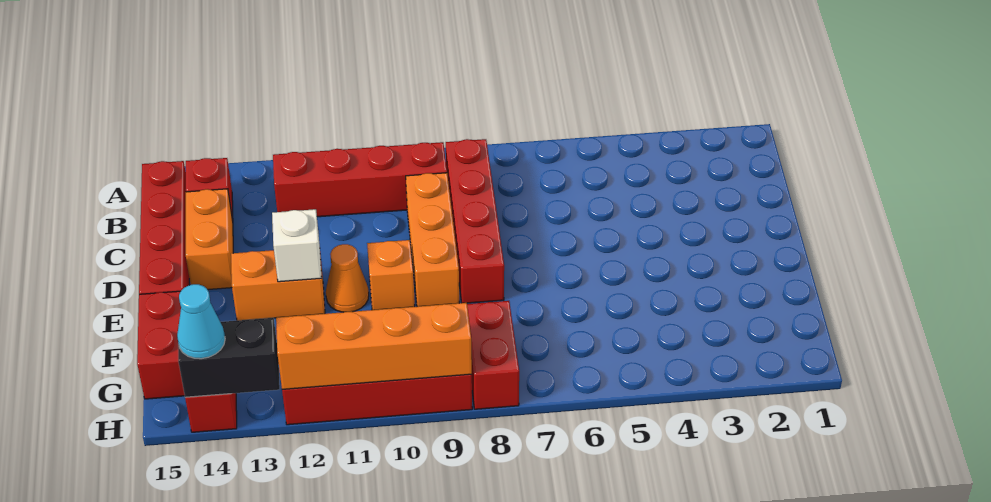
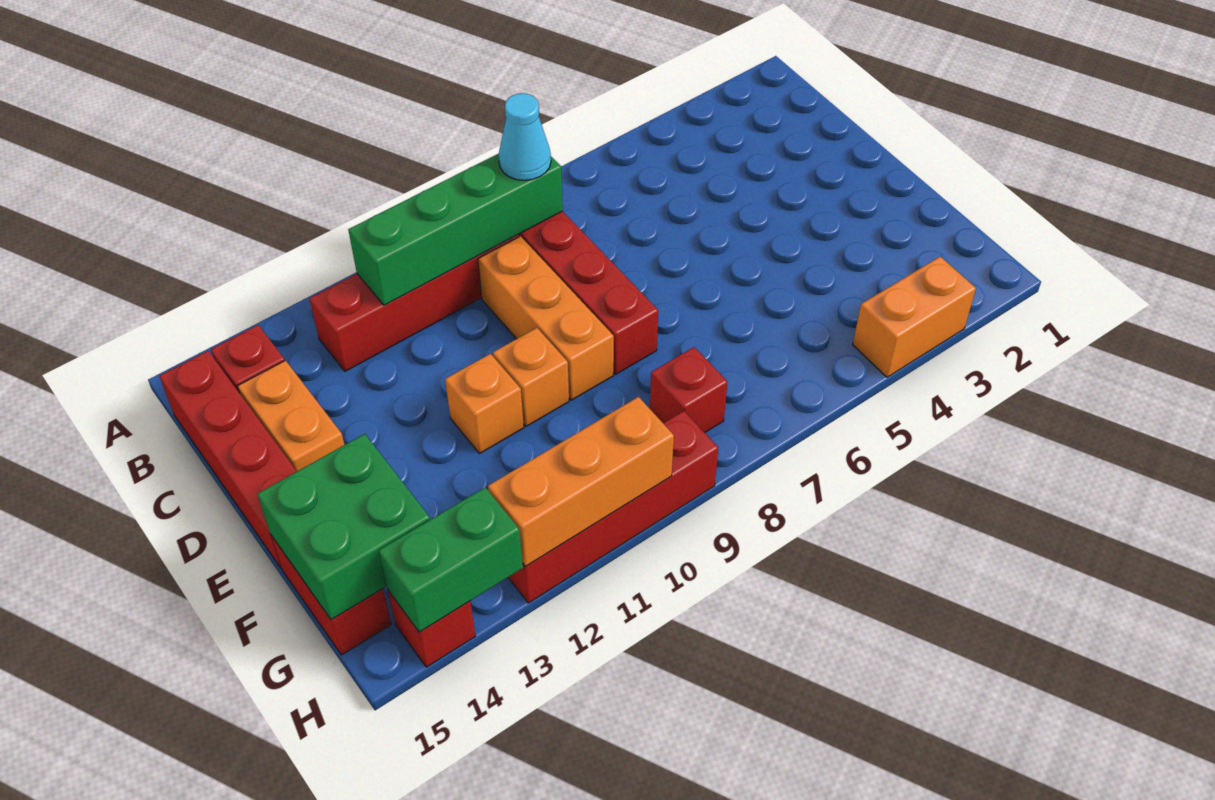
none -> green 1x4 brick [348,154,563,305]
orange 1x1 cone [326,244,369,312] -> orange 1x1 brick [445,354,524,453]
orange 1x2 brick [231,250,325,321] -> orange 1x2 brick moved to [853,257,976,377]
white 1x1 brick [272,209,322,282] -> none
none -> green 2x2 brick [258,434,430,619]
red 1x2 brick [467,301,519,409] -> red 1x1 brick [650,347,728,432]
orange 1x4 brick [276,303,472,389] -> orange 1x3 brick [488,397,674,566]
black 1x2 brick [178,318,280,397] -> green 1x2 brick [379,487,523,632]
cyan 1x1 cone [177,284,225,359] -> cyan 1x1 cone moved to [499,93,551,180]

